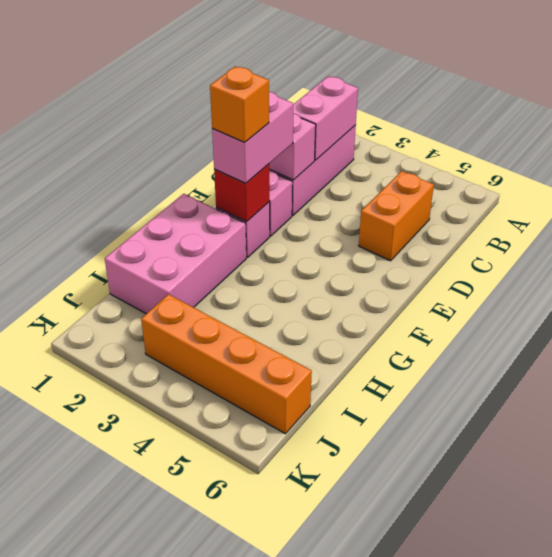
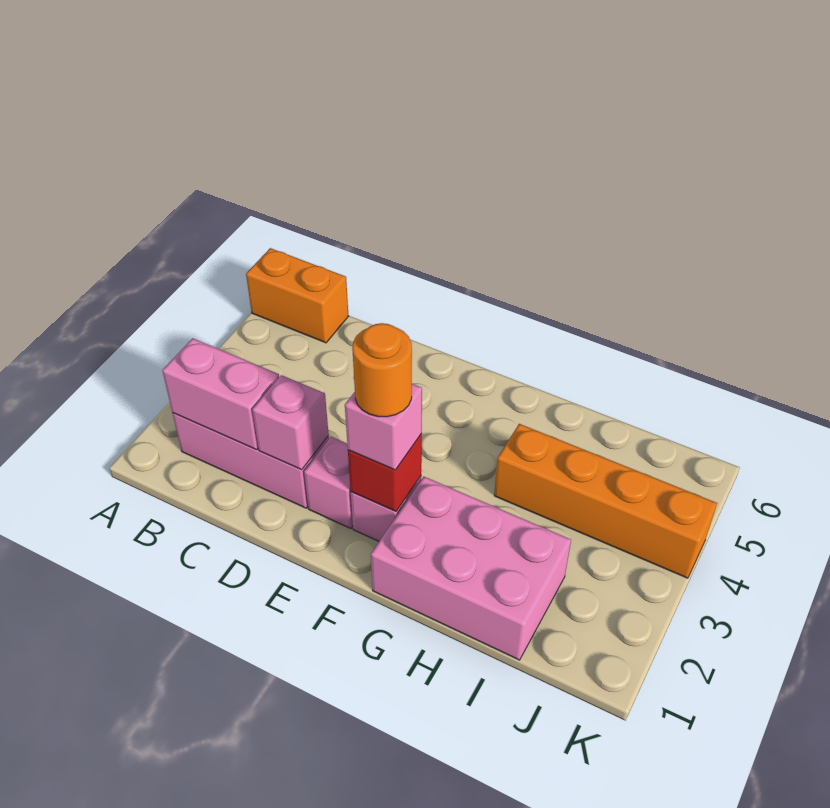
orange 1x2 brick [359,171,434,261] -> orange 1x2 brick moved to [246,248,348,343]
pink 1x2 brick [212,92,293,183] -> pink 1x1 brick [345,384,422,470]
orange 1x1 brick [210,66,269,143] -> orange 1x1 round brick [352,323,412,417]
orange 1x4 brick [141,294,312,434] -> orange 1x4 brick turned to [494,424,717,578]

